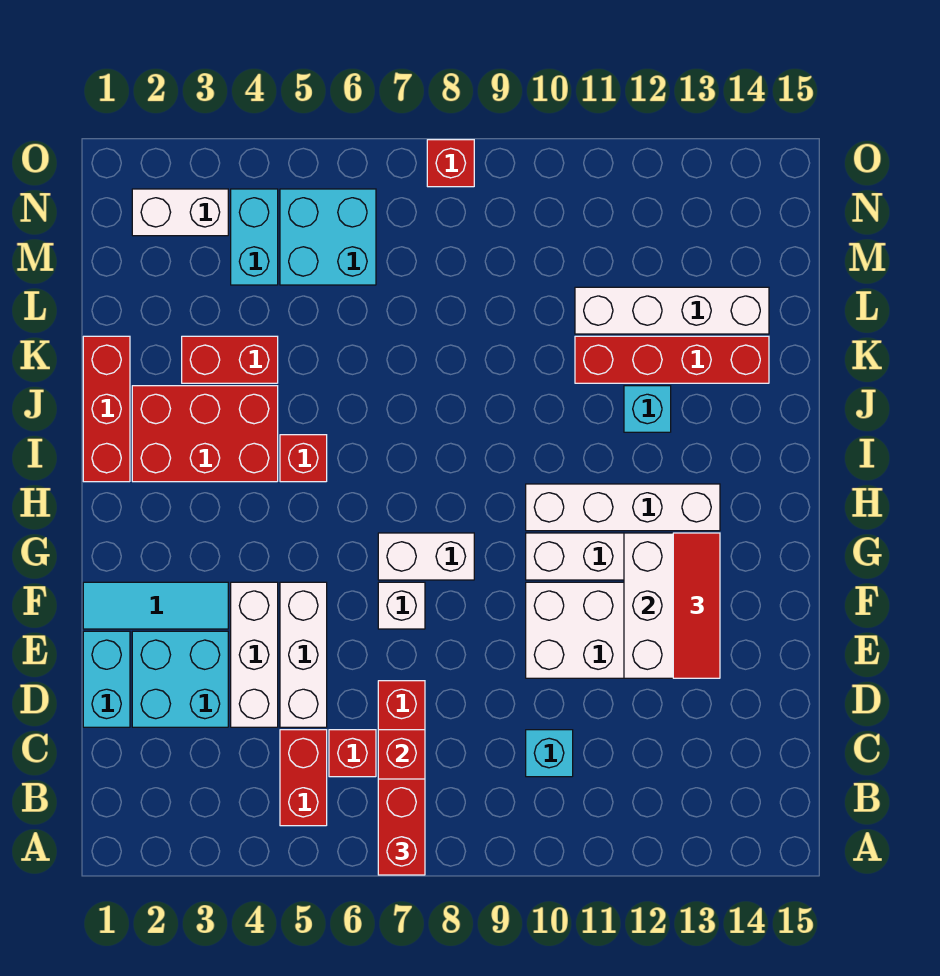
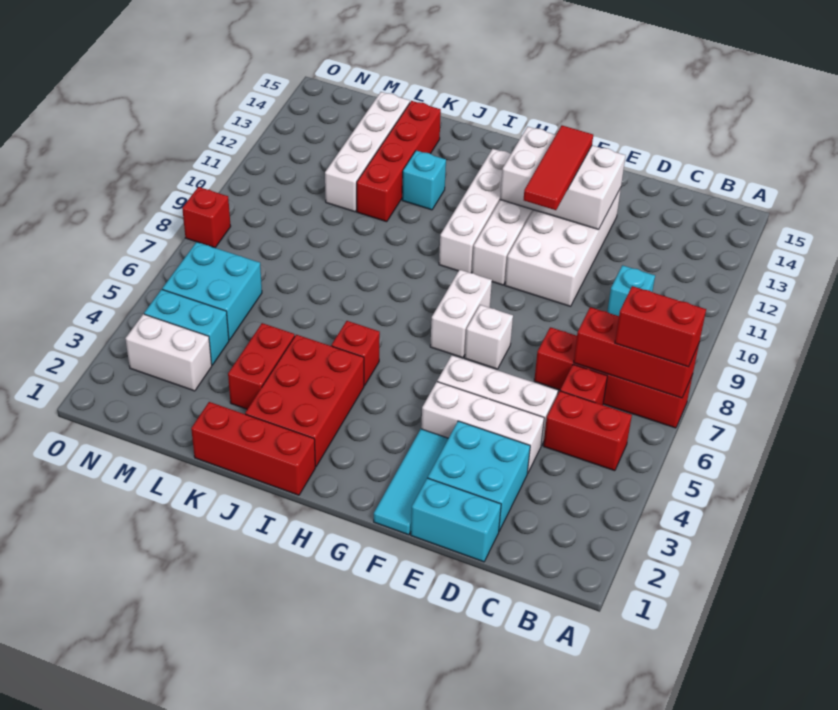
red 1x3 tile [673,533,720,678] -> red 1x3 tile turned to [524,126,593,210]
white 1x2 brick [132,189,228,236] -> white 1x2 brick turned to [125,314,212,391]

